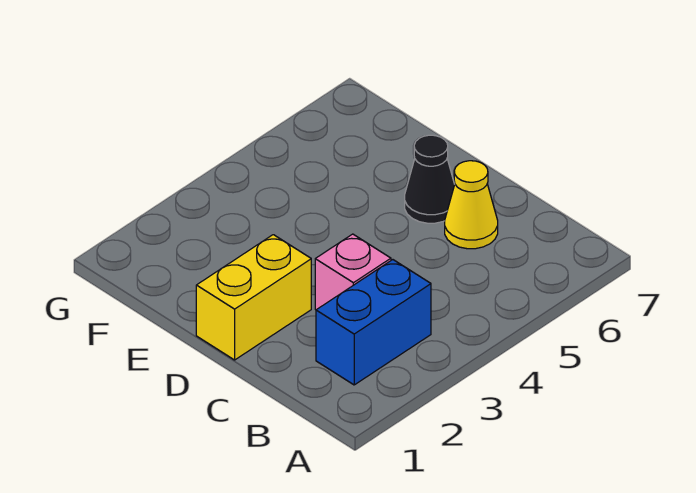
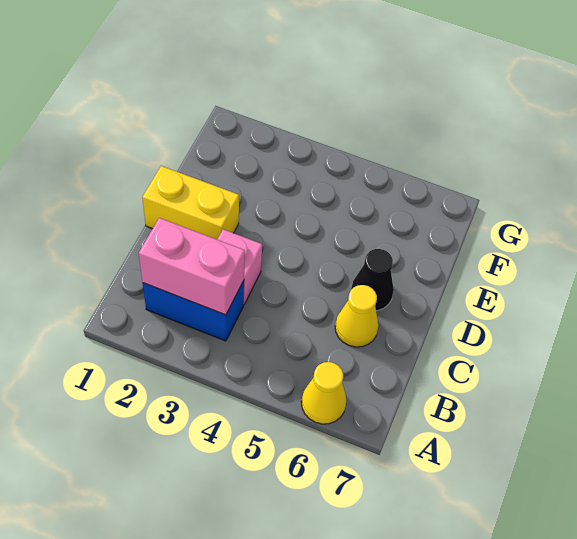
none -> yellow 1x1 cone [301,362,347,424]
none -> pink 1x2 brick [139,218,245,315]

